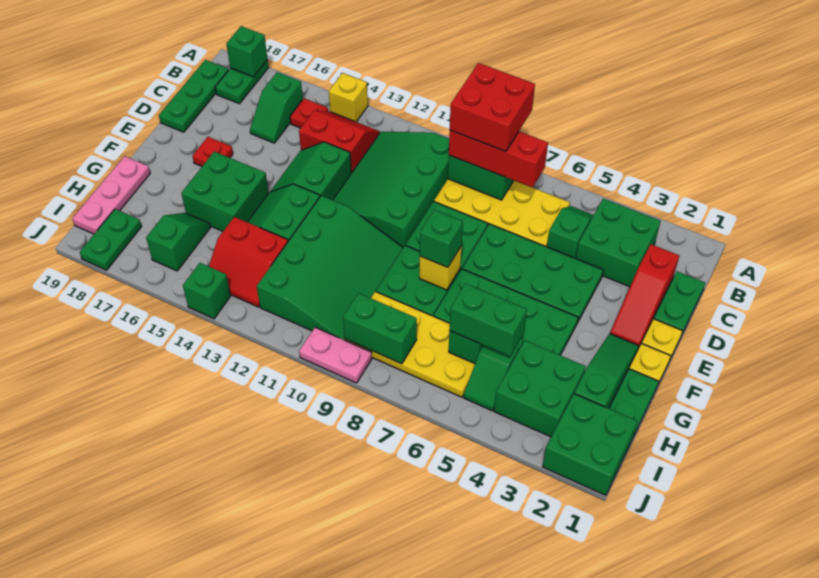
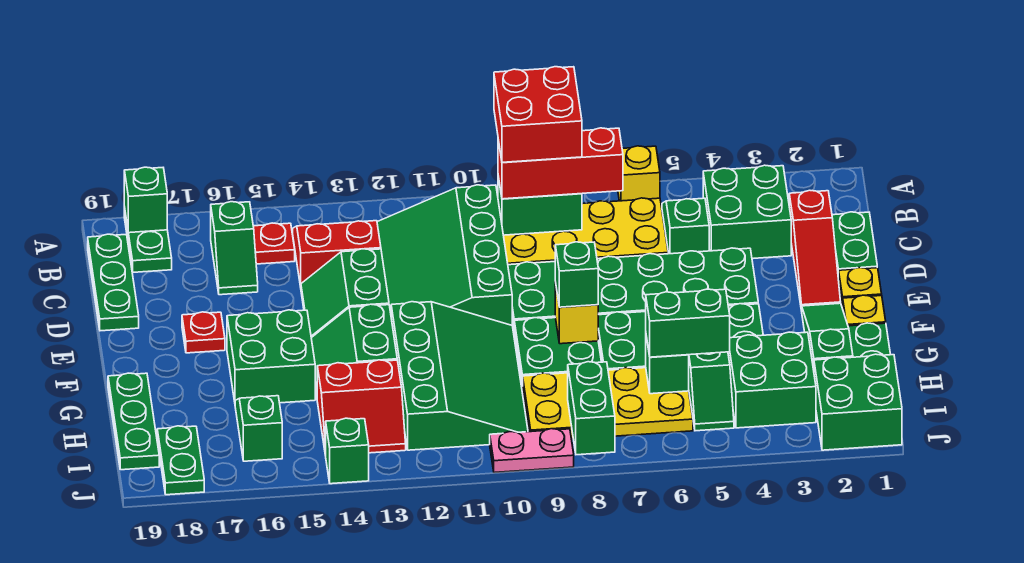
yellow 1x1 brick [329,73,368,122] -> yellow 1x1 brick moved to [618,146,660,201]
pink 1x3 plate [72,156,150,234] -> green 1x3 plate [108,373,159,470]
green 1x2 brick [343,293,417,364] -> green 1x2 brick turned to [568,362,615,455]

